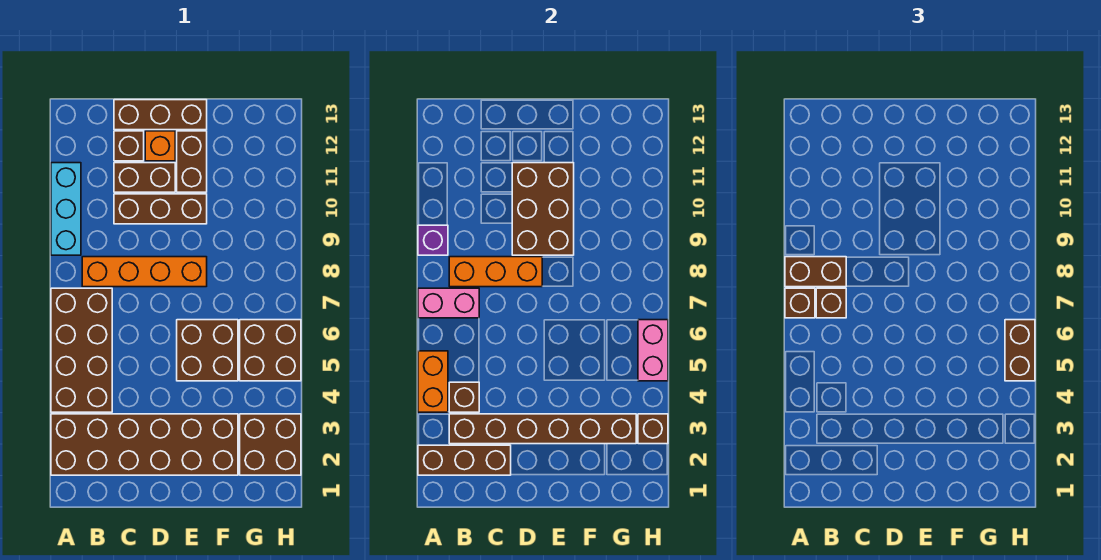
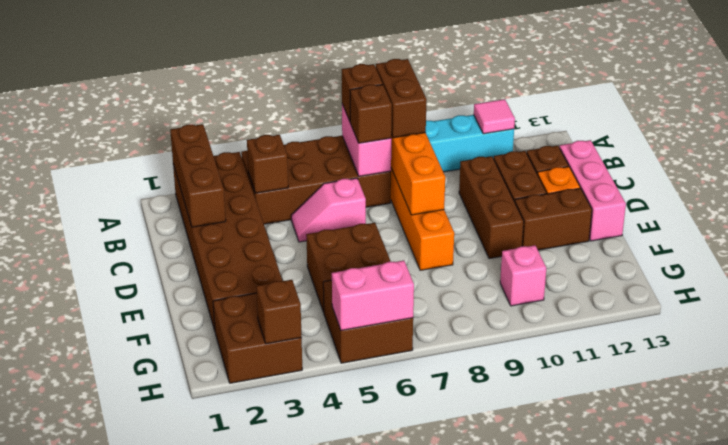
orange 1x2 brick [418,351,448,412] -> none
purple 1x1 brick [418,225,448,255] -> none
none -> pink 1x1 tile [474,99,515,134]
brown 1x6 brick [449,414,636,444] -> none
none -> pink 1x2 slope [291,178,366,242]
brown 1x3 brick [114,100,207,130] -> pink 1x3 brick [560,140,626,241]
brown 2x3 brick [512,163,574,255] -> none
none -> pink 1x1 brick [500,245,546,306]
brown 1x2 brick [1005,320,1035,381] -> none

